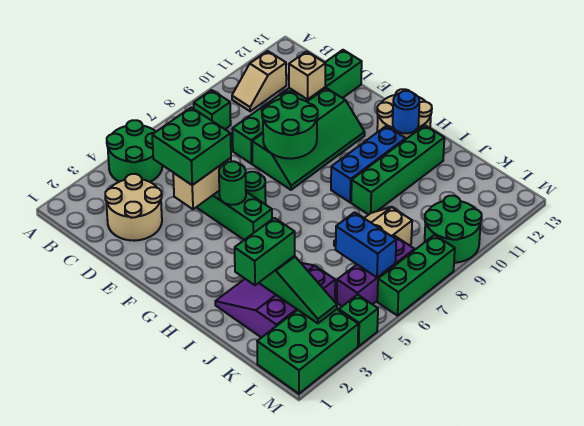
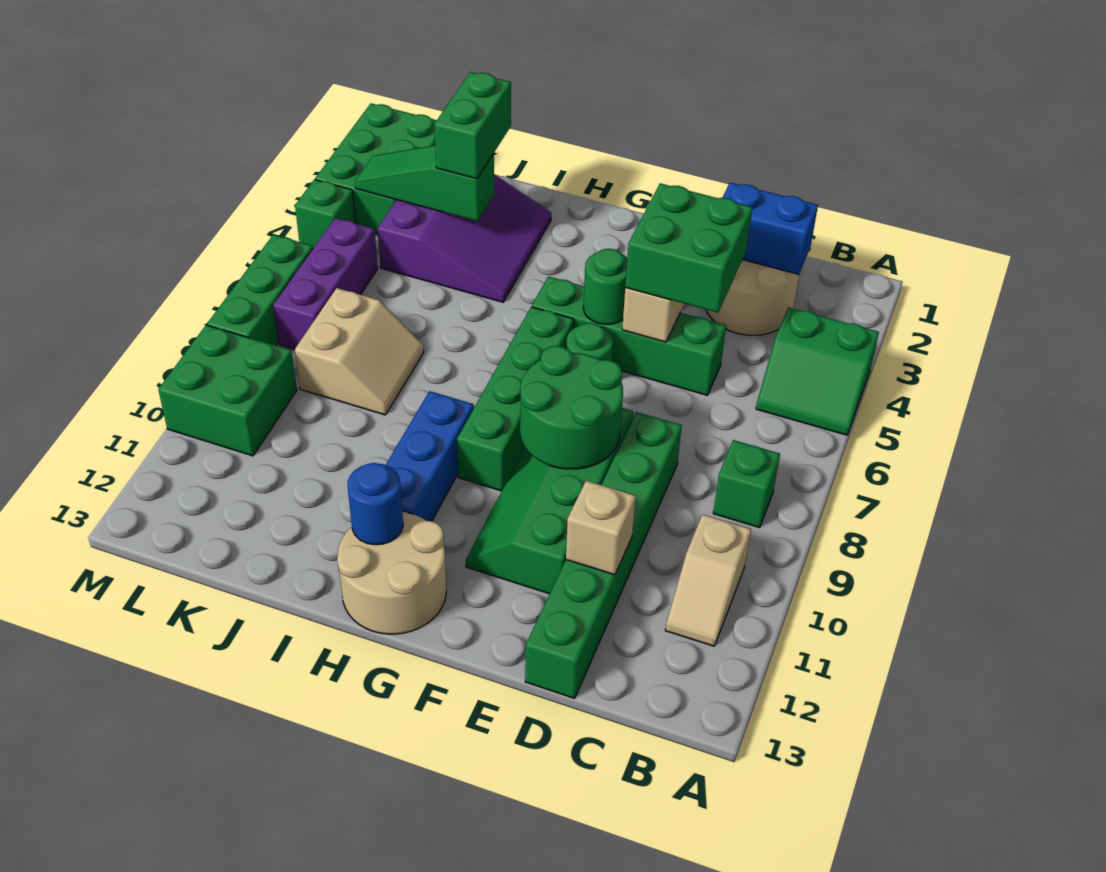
green 2x2 round brick [107,120,162,182] -> green 2x2 slope [756,307,879,435]
tan 1x2 slope [232,51,286,111] -> tan 1x2 slope turned to [665,514,751,646]
green 1x4 brick [351,125,444,215] -> green 1x4 brick moved to [457,307,574,491]
blue 1x2 brick [336,212,396,277] -> blue 1x2 brick moved to [722,182,818,274]
green 2x2 round brick [425,196,482,263] -> green 2x2 brick [158,325,297,456]

